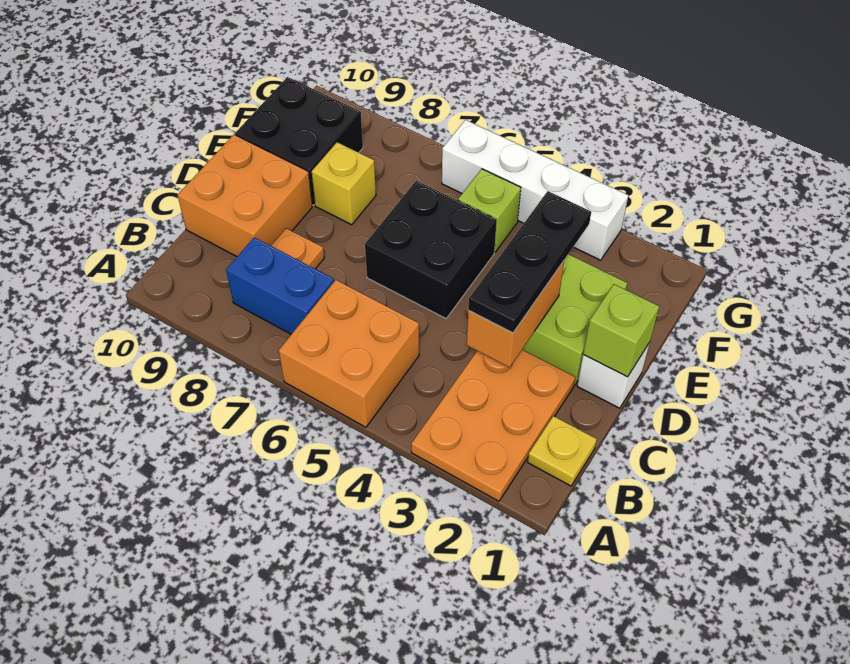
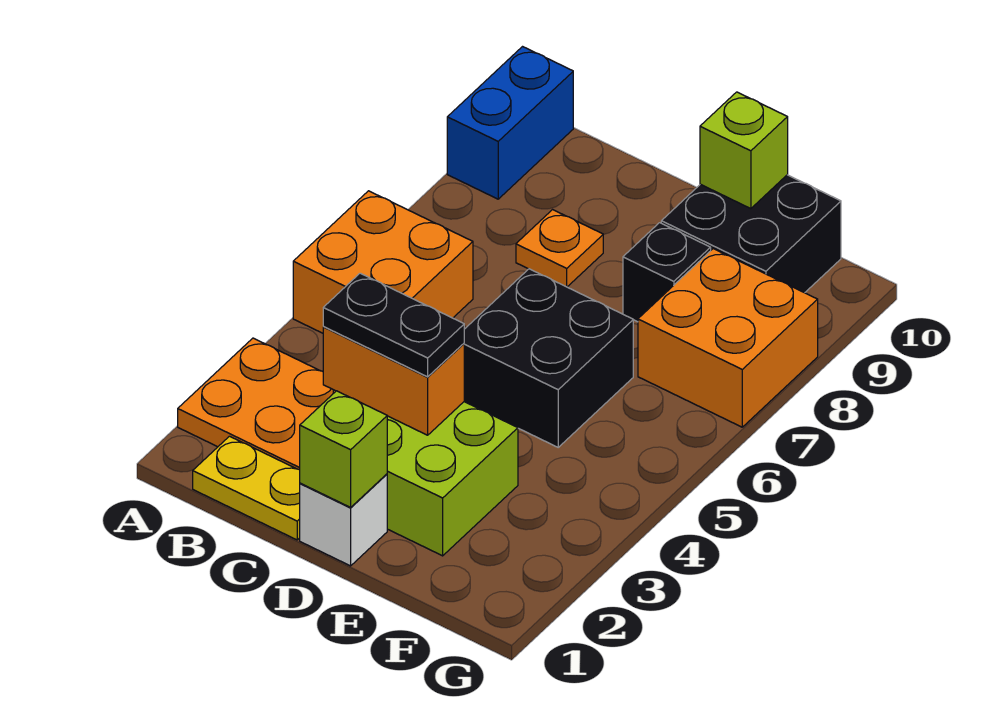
yellow 1x1 plate [528,416,597,486] -> yellow 1x2 plate [193,436,300,540]
blue 1x2 brick [226,237,334,334] -> blue 1x2 brick moved to [447,47,573,199]
black 1x3 plate [468,191,591,333] -> black 1x2 plate [323,273,464,377]
orange 2x2 brick [178,135,312,257] -> orange 2x2 brick moved to [638,249,818,427]
yellow 1x1 brick [312,142,376,225] -> black 1x1 brick [623,223,711,322]
lime 1x1 brick [458,169,521,252] -> lime 1x1 brick moved to [700,92,788,209]
white 1x4 brick [442,120,628,260] -> none

